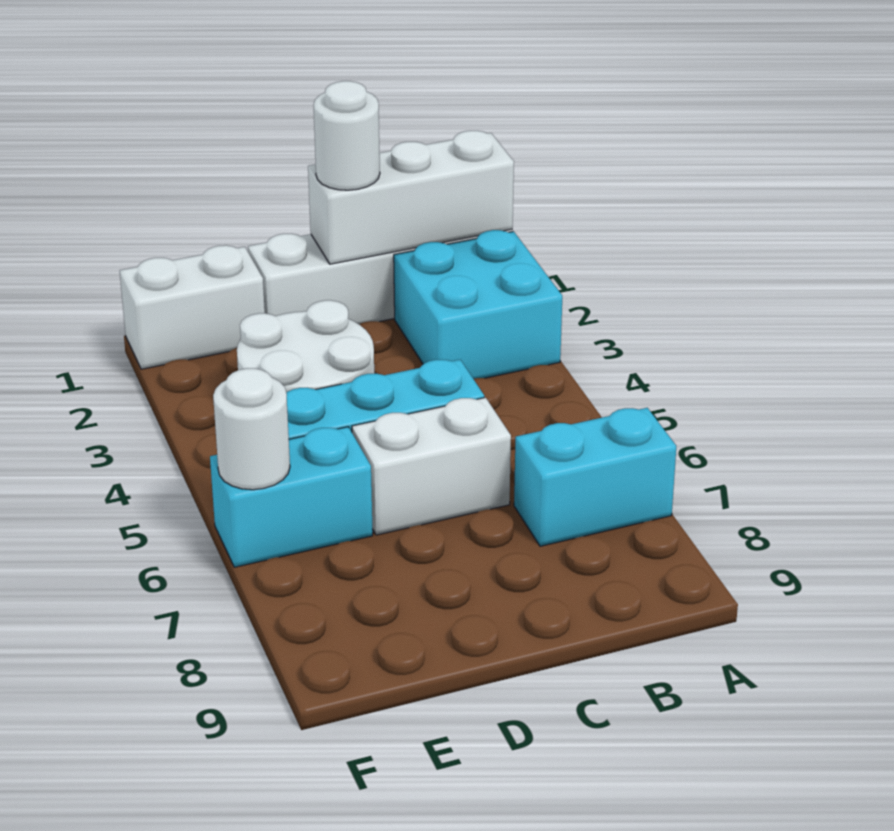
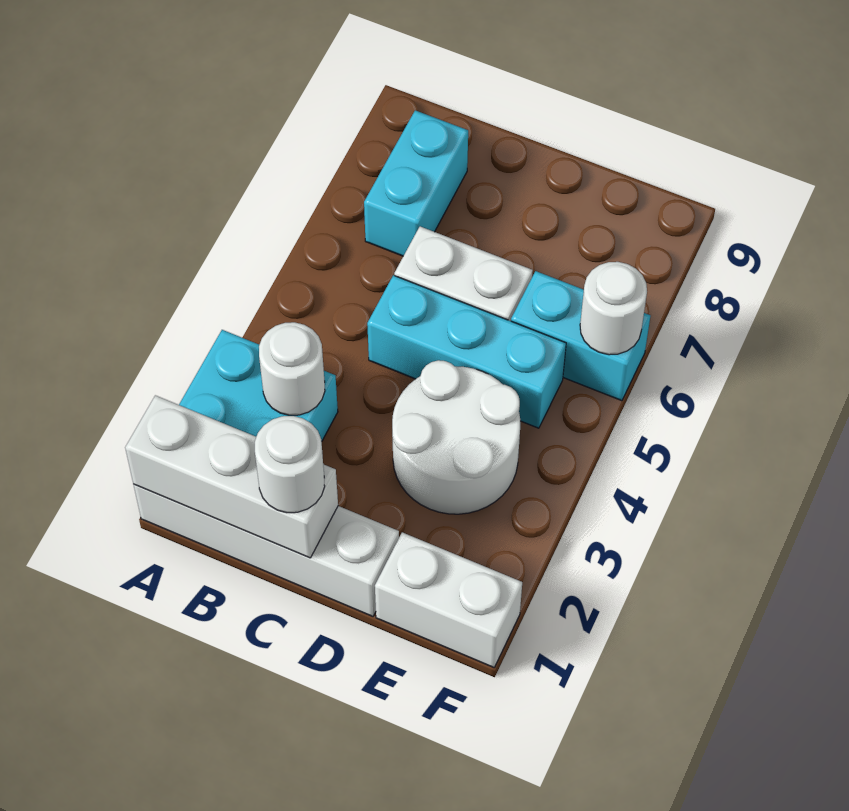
cyan 1x2 brick [514,408,676,546] -> cyan 1x2 brick turned to [364,110,468,256]
none -> white 1x1 round brick [259,322,325,415]

